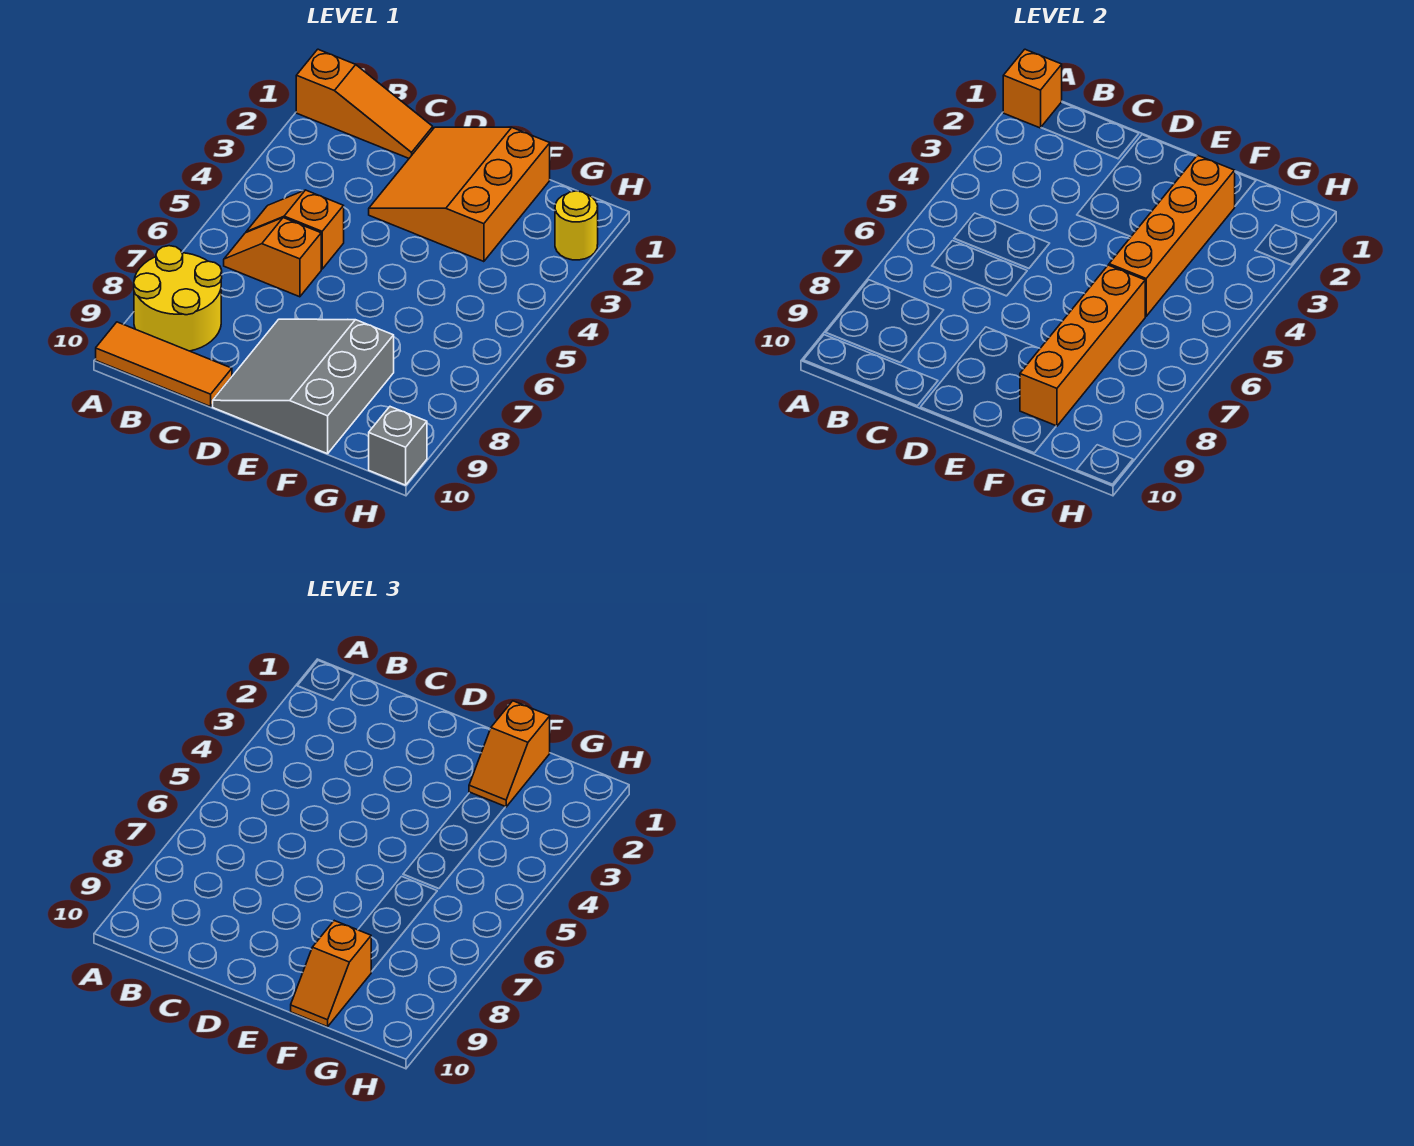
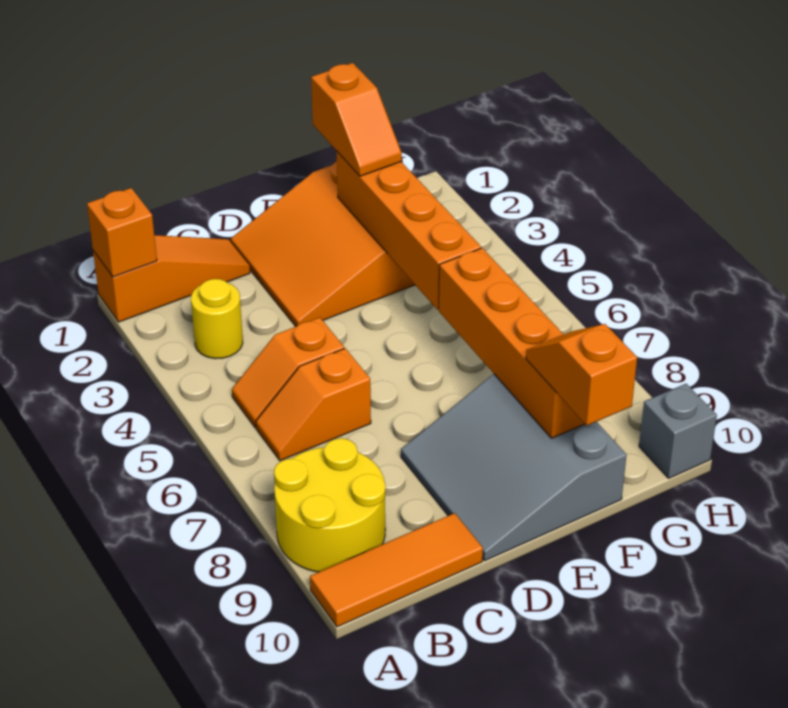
orange 1x2 slope [291,921,371,1027] -> orange 1x2 slope turned to [526,324,637,425]
yellow 1x1 round brick [555,191,598,260] -> yellow 1x1 round brick moved to [191,279,243,359]

